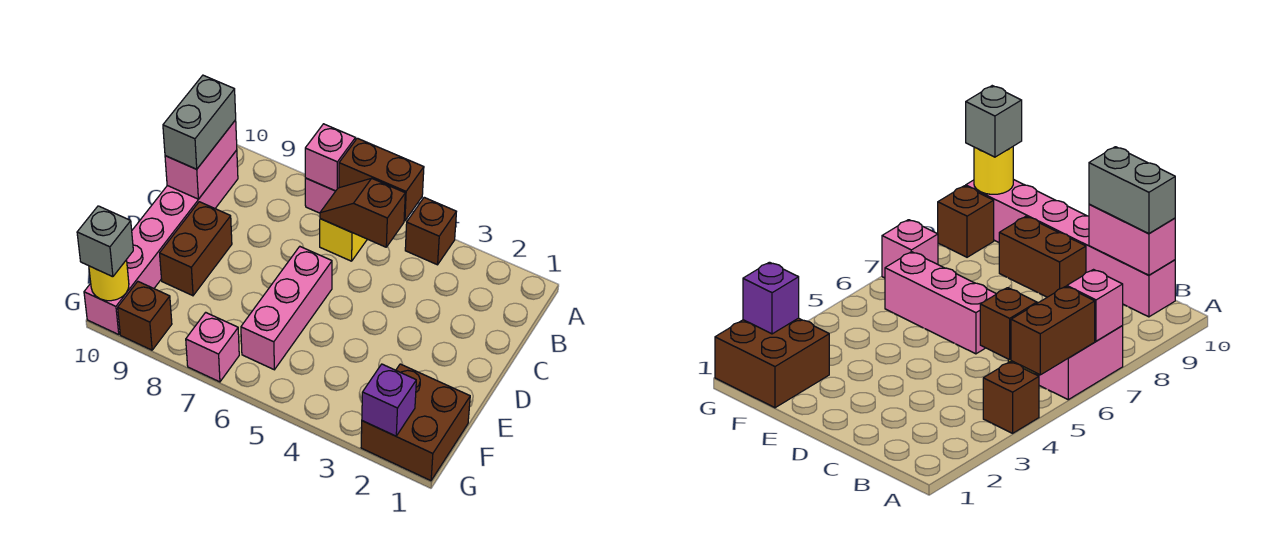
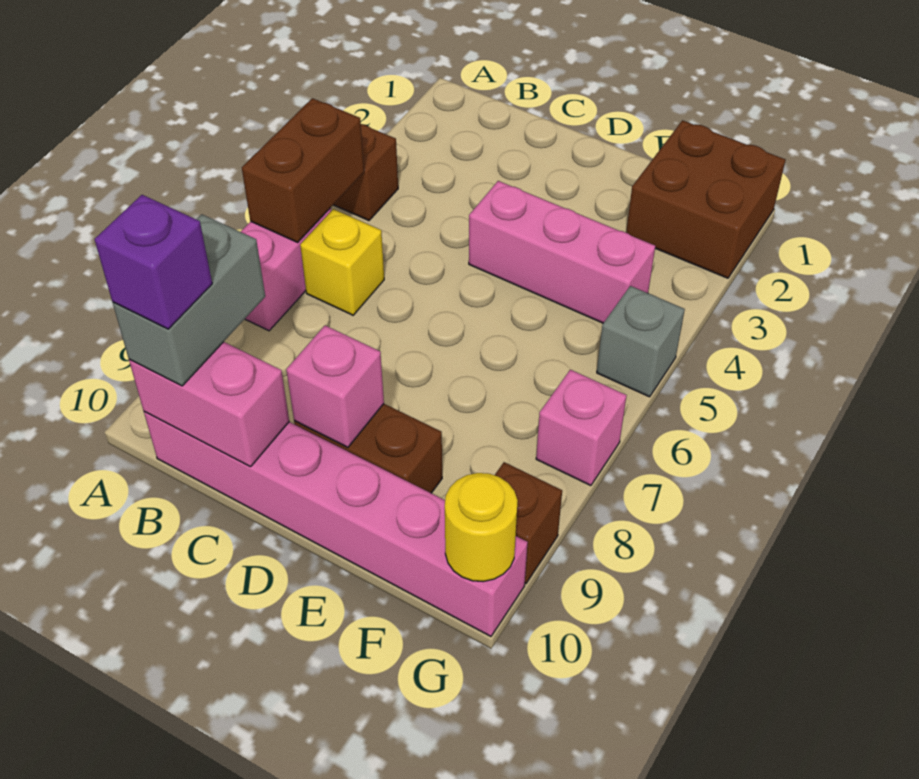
pink 1x1 brick [305,124,355,191] -> pink 1x1 brick moved to [286,326,384,447]
brown 1x2 slope [320,178,405,247] -> none
grey 1x2 brick [163,75,236,169] -> grey 1x2 brick turned to [113,214,265,386]
pink 1x3 brick [241,247,332,370] -> pink 1x3 brick moved to [469,181,655,323]
purple 1x1 brick [362,364,416,436] -> purple 1x1 brick moved to [95,195,212,329]
grey 1x1 brick [77,206,133,277] -> grey 1x1 brick moved to [597,286,685,397]

